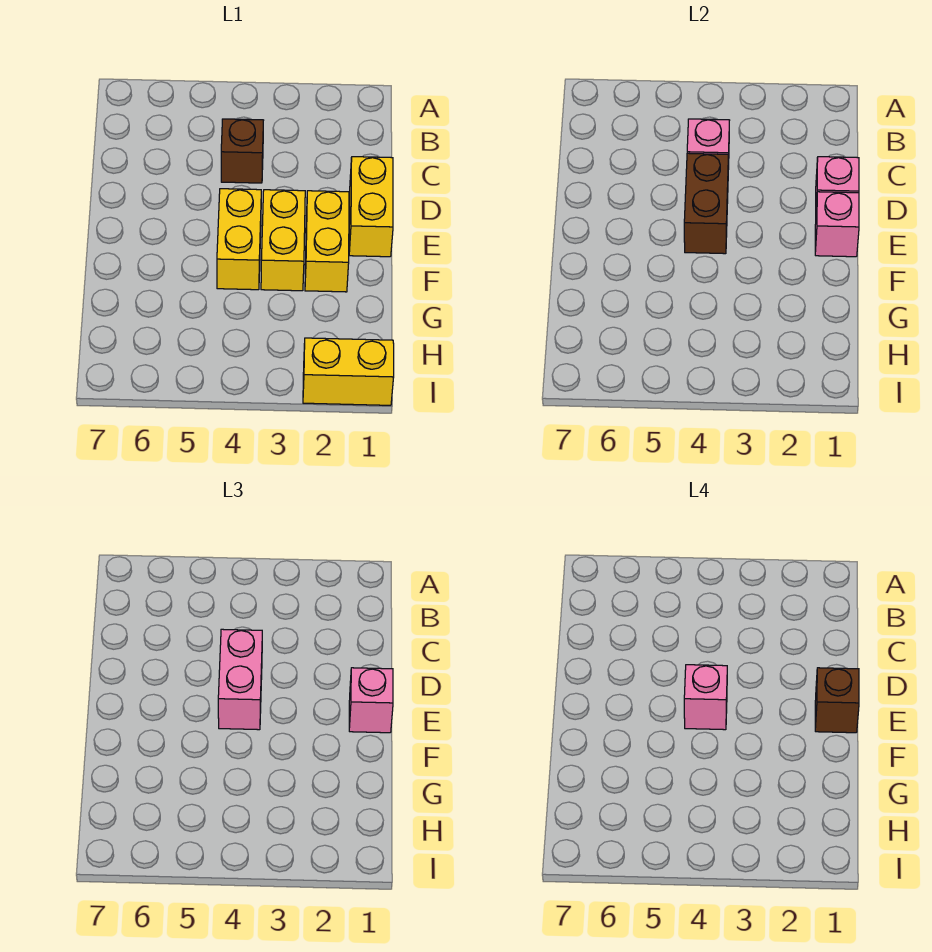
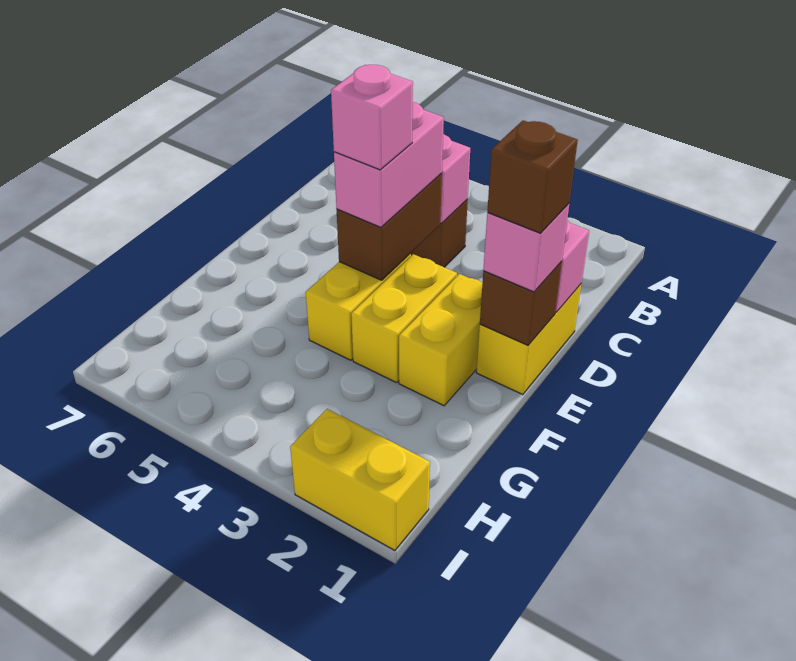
pink 1x1 brick [815,192,859,257] -> brown 1x1 brick [480,261,562,345]

